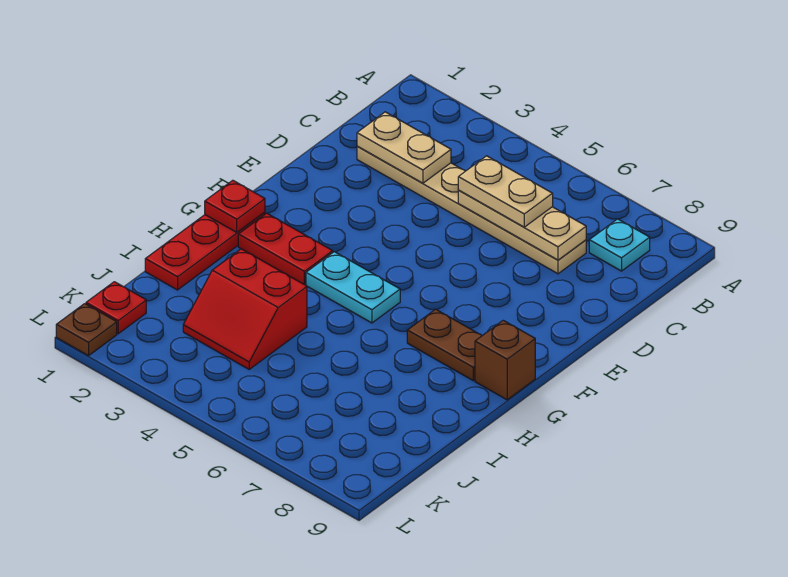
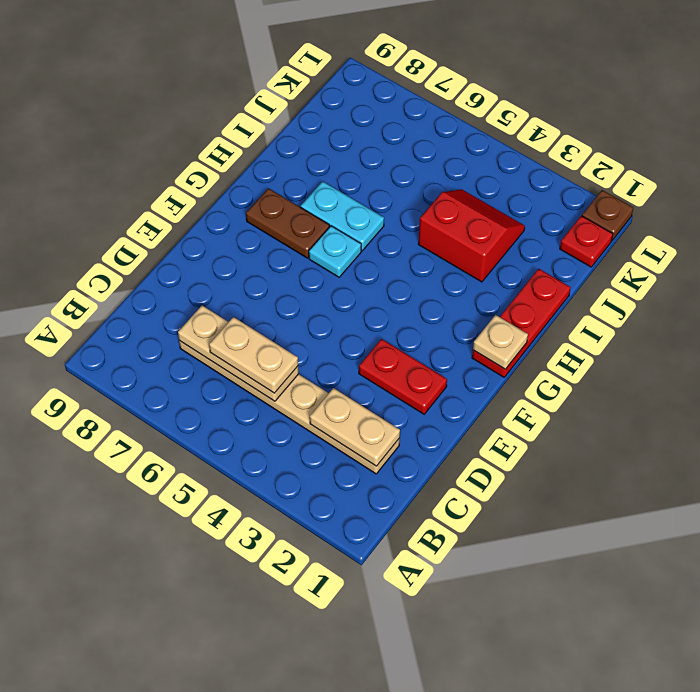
cyan 1x1 plate [589,219,650,271] -> cyan 1x1 plate moved to [309,226,361,277]
red 1x1 plate [205,180,265,232] -> tan 1x1 plate [473,315,528,369]
red 1x2 plate [238,213,333,285] -> red 1x2 plate moved to [359,339,447,414]
cyan 1x2 plate [306,252,400,323] -> cyan 1x2 plate moved to [301,181,384,251]
brown 1x1 brick [475,320,535,400] -> none

